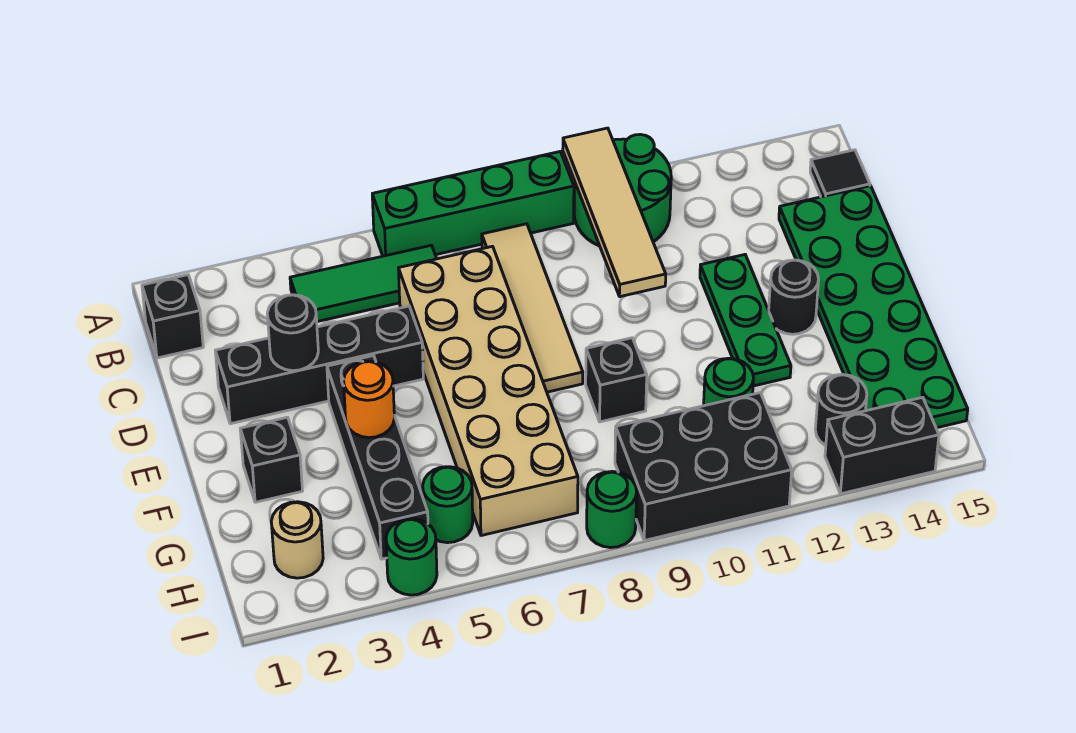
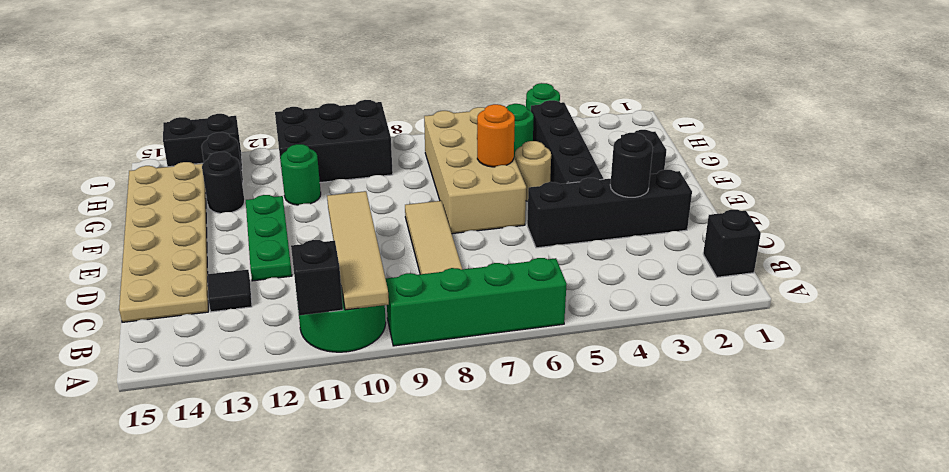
green 1x3 tile [290,245,437,322] -> none
black 1x1 tile [810,150,870,197] -> black 1x1 tile moved to [208,270,252,312]
tan 2x6 brick [399,246,578,536] -> tan 2x4 brick [424,107,526,234]
green 2x6 plate [779,186,968,428] -> tan 2x6 plate [119,162,208,322]
black 1x1 round brick [769,260,819,334] -> black 1x1 round brick moved to [202,152,245,213]
orange 1x1 round brick [344,361,394,438] -> orange 1x1 round brick moved to [477,104,515,167]
black 1x1 brick [586,338,647,422] -> black 1x1 brick moved to [291,240,343,315]
tan 1x1 round brick [271,502,323,578] -> tan 1x1 round brick moved to [515,141,551,201]
green 1x1 round brick [587,471,637,548] -> none

